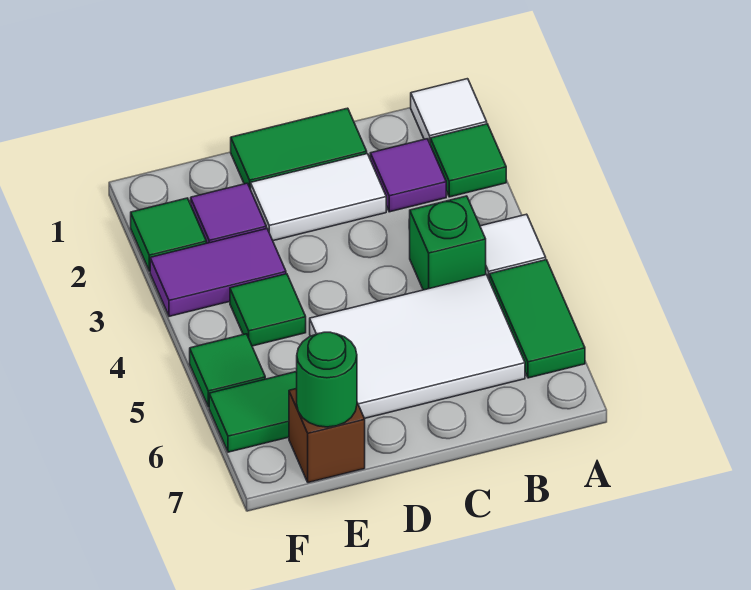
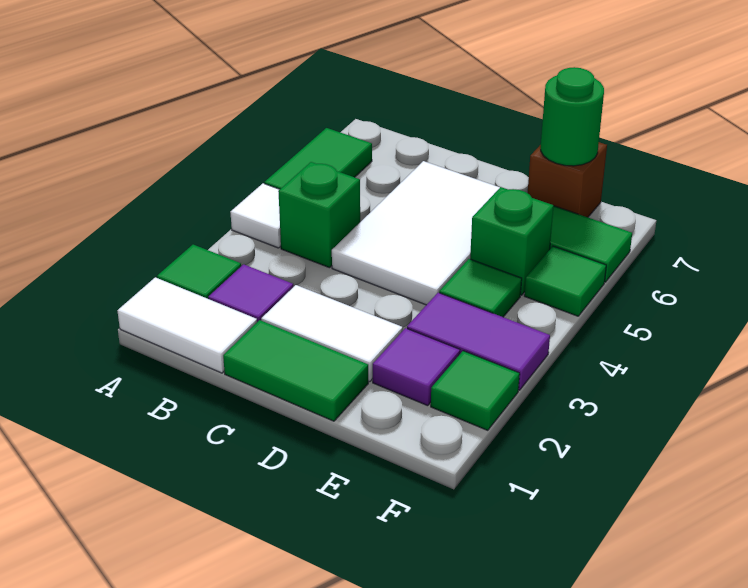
white 1x1 tile [411,79,487,143] -> white 1x2 tile [117,277,257,373]
white 2x3 tile [310,275,525,418] -> white 2x3 tile turned to [332,161,500,305]
none -> green 1x1 brick [470,187,554,295]

